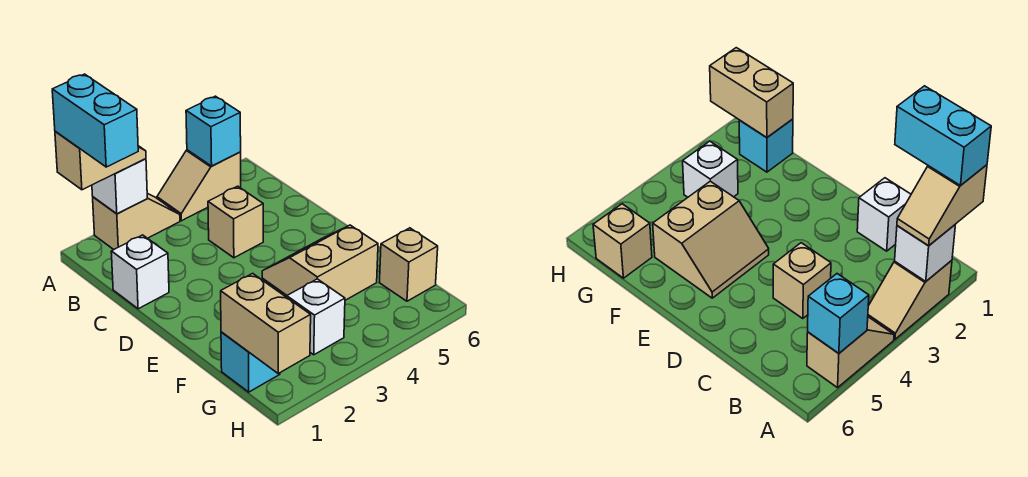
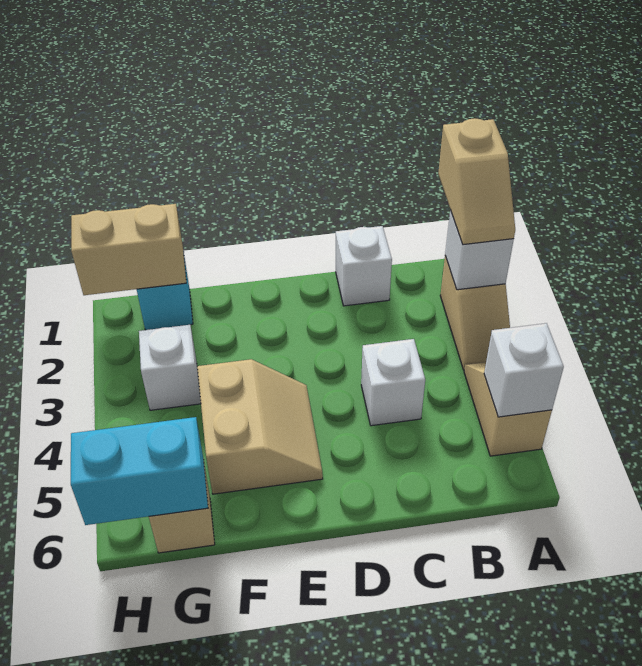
cyan 1x2 brick [52,74,138,167] -> cyan 1x2 brick moved to [71,417,208,525]
cyan 1x1 brick [186,96,241,166] -> white 1x1 brick [484,323,564,417]
tan 1x1 brick [208,186,263,258] -> white 1x1 brick [361,339,425,426]

